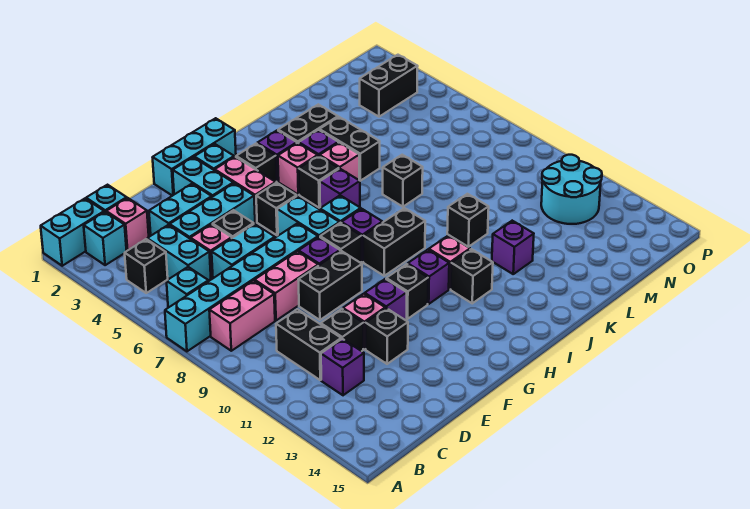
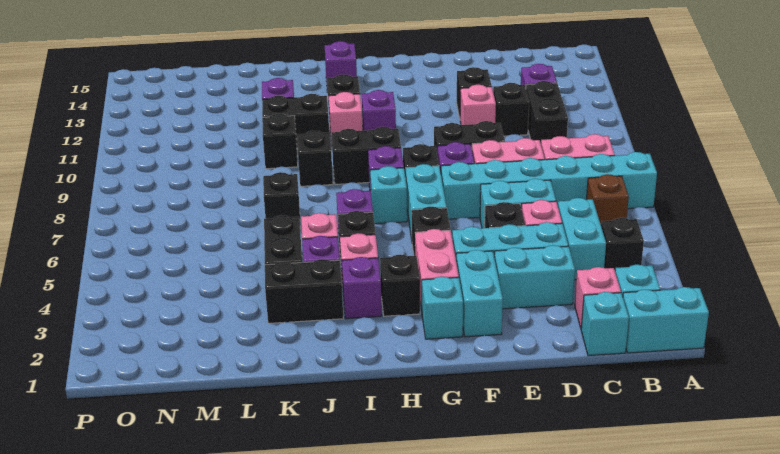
cyan 1x1 brick [167,267,208,308] -> brown 1x1 brick [586,174,629,224]
cyan 1x3 brick [153,118,236,196] -> none
purple 1x1 brick [365,279,407,320] -> purple 1x1 brick moved to [325,41,357,92]
black 1x1 brick [386,264,428,319] -> black 1x1 brick moved to [297,131,333,186]
black 1x2 brick [360,55,418,117] -> black 1x2 brick moved to [262,94,329,148]
cyan 2x2 round brick [541,155,602,224] -> none

